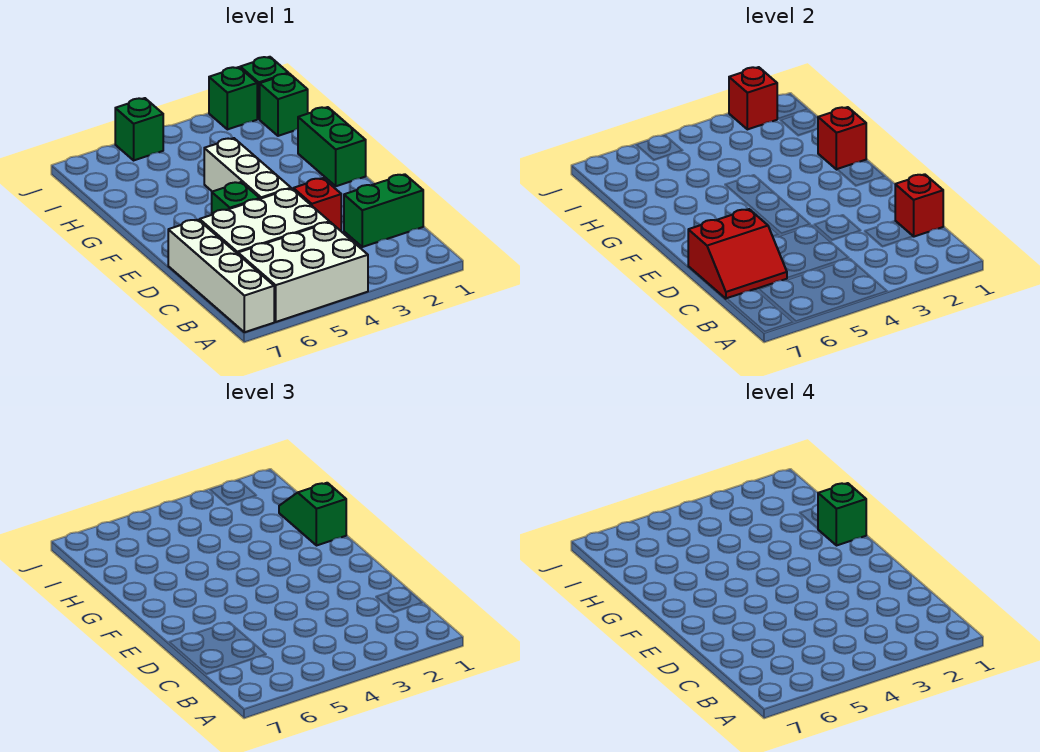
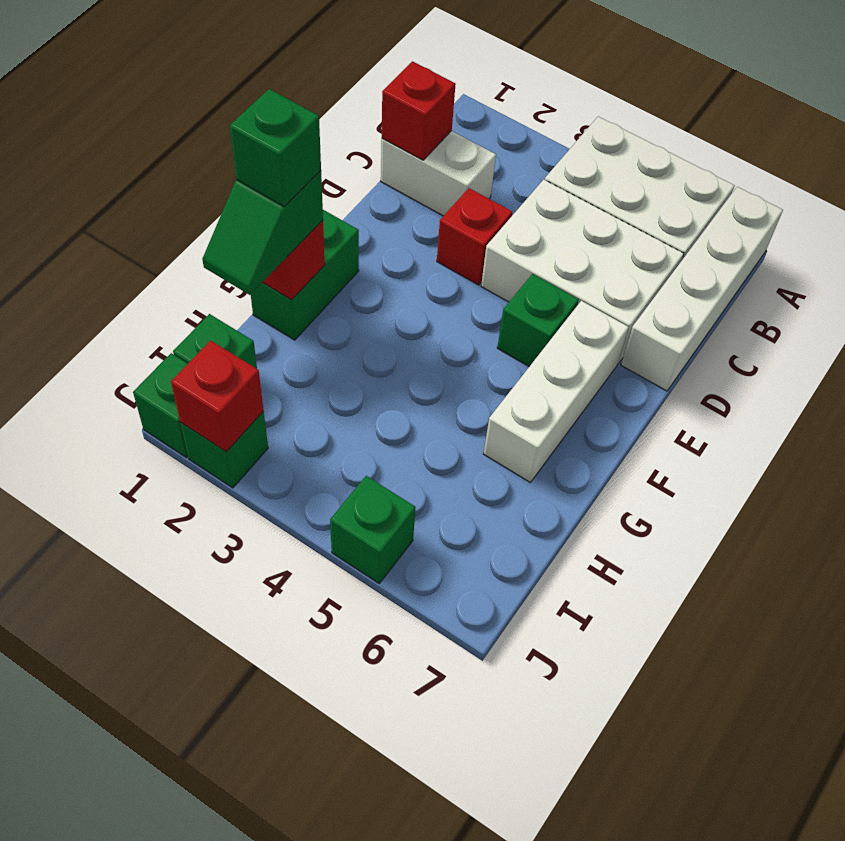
green 1x2 brick [344,174,423,247] -> white 1x2 brick [381,131,496,216]
red 2x2 slope [688,209,787,299] -> none
white 1x3 brick [204,138,291,199] -> white 1x3 brick moved to [484,301,629,483]

